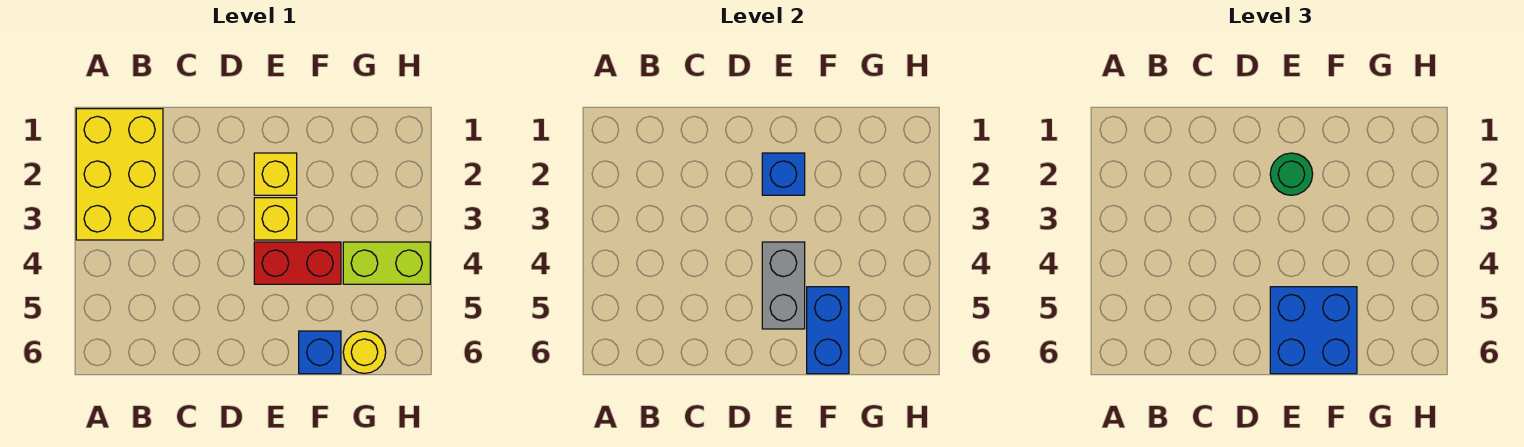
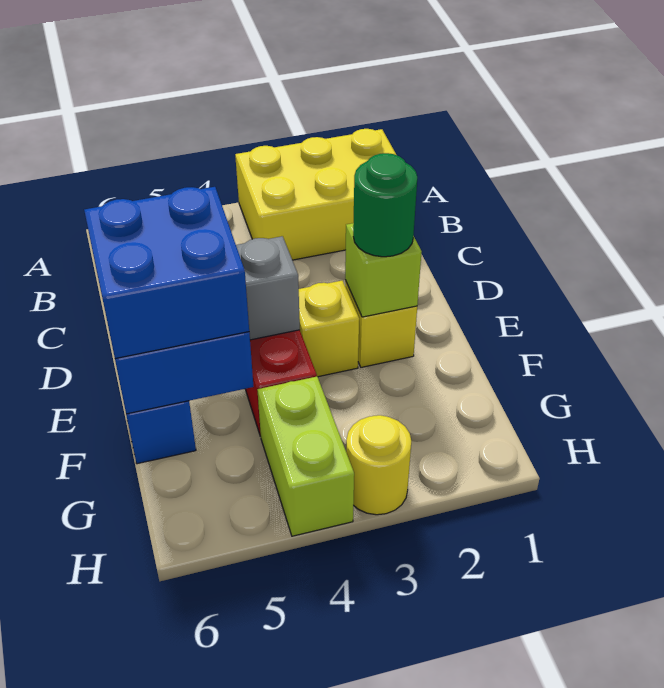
blue 1x1 brick [762,153,805,195] -> lime 1x1 brick [345,223,422,317]
yellow 1x1 round brick [343,331,386,373] -> yellow 1x1 round brick moved to [346,415,411,515]

